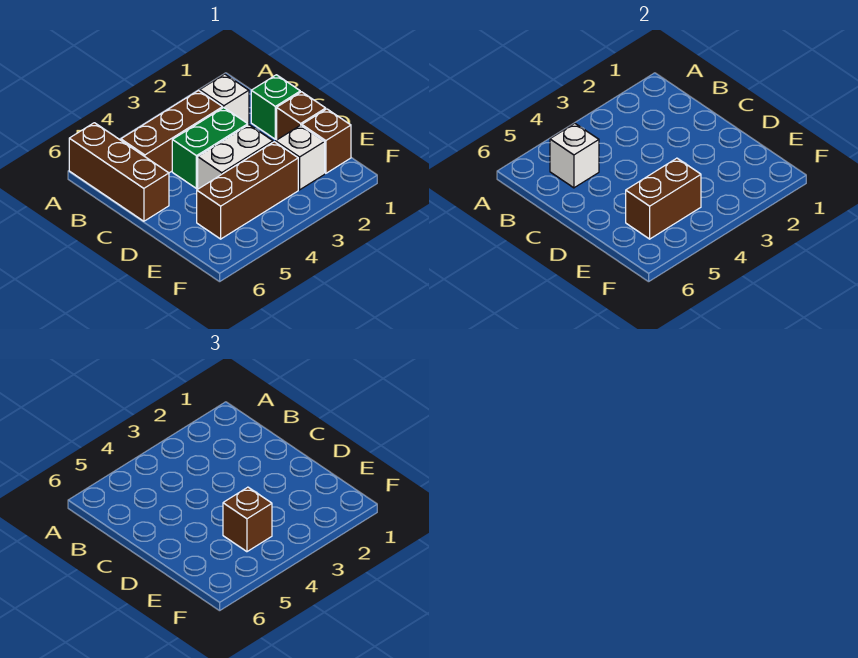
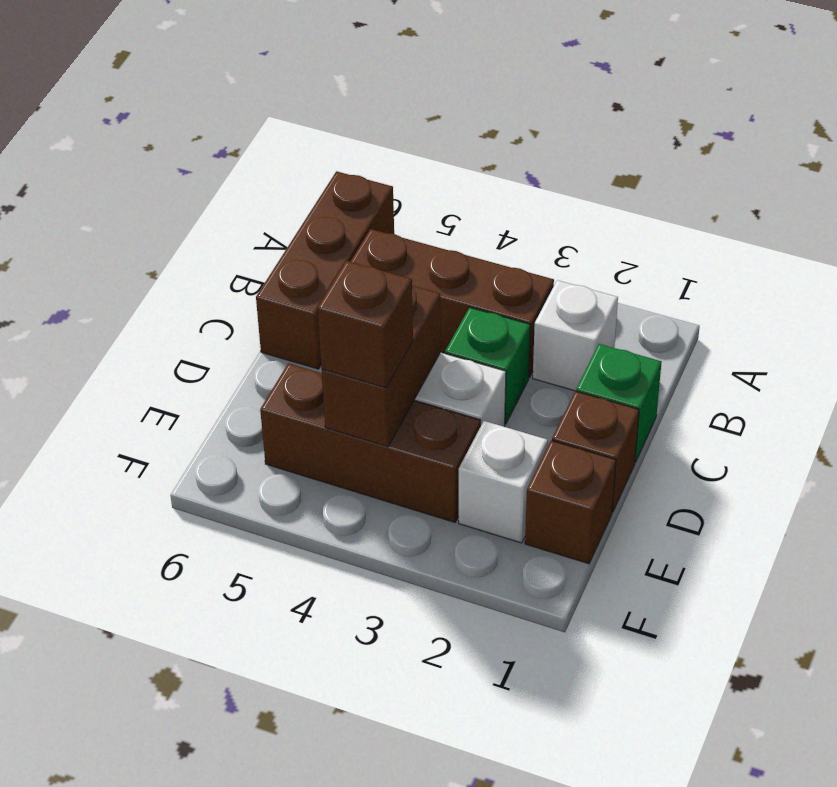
white 1x1 brick [550,123,599,188] -> none
green 1x2 brick [172,108,248,188] -> green 1x1 brick [445,307,530,424]
brown 1x2 brick [626,158,701,239] -> brown 1x2 brick turned to [322,286,441,447]

